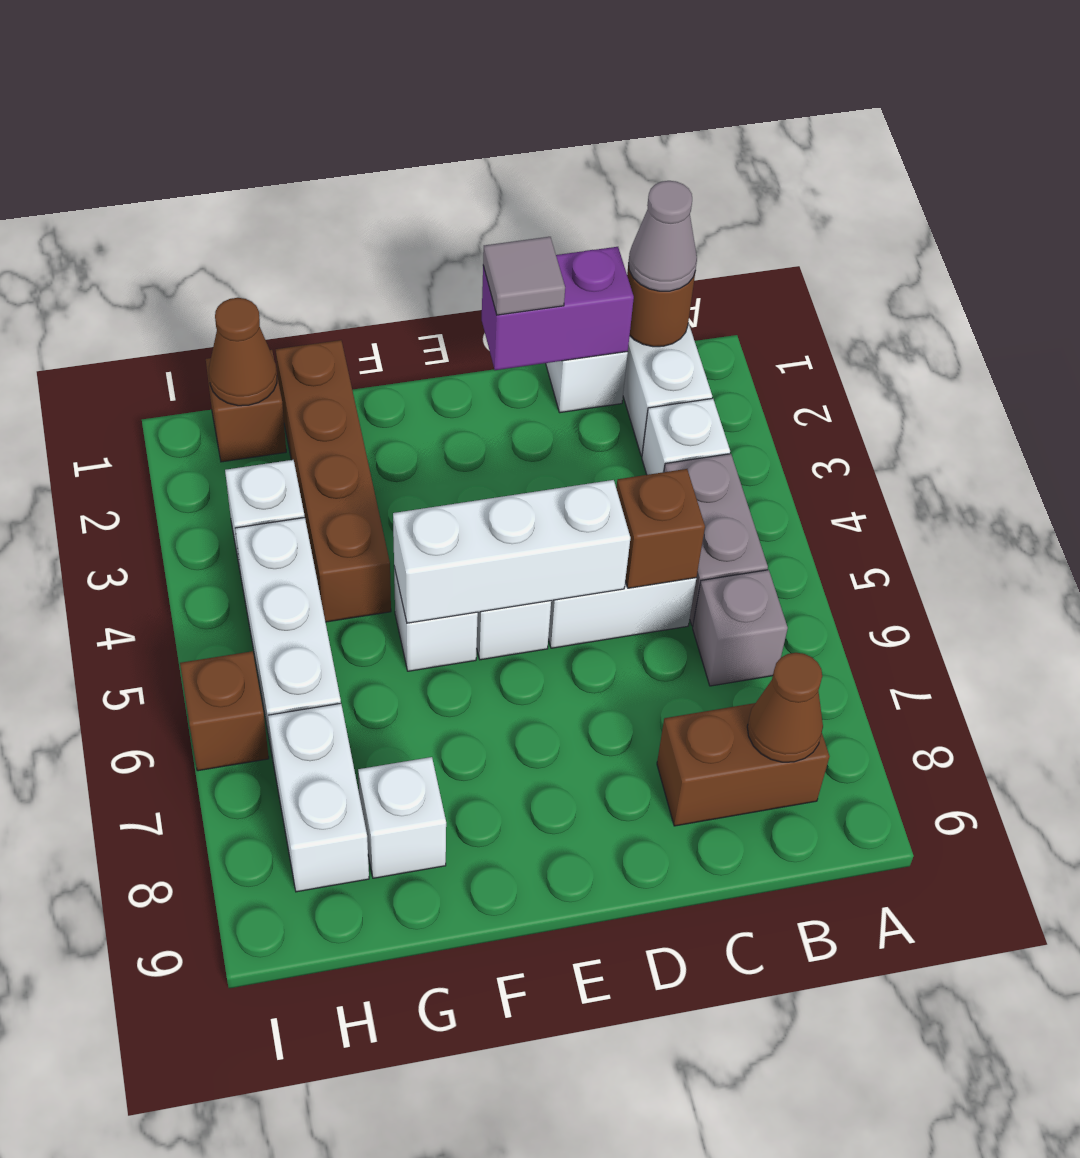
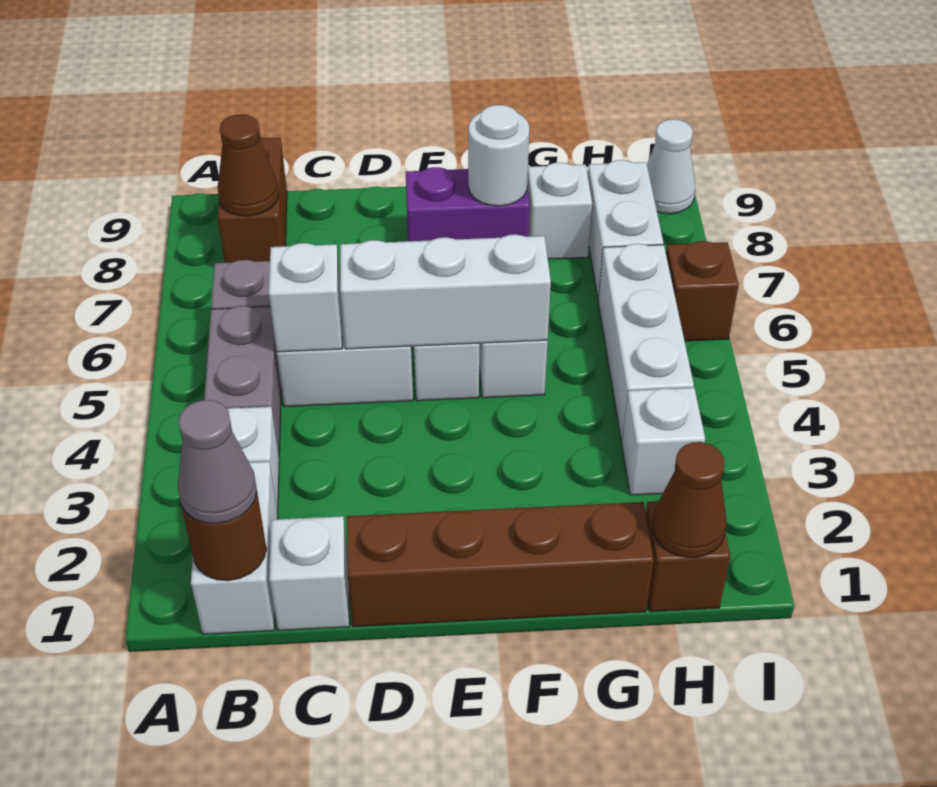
brown 1x2 brick [657,703,829,826] -> brown 1x2 brick turned to [218,137,287,263]
purple 1x2 brick [482,247,634,370] -> purple 1x2 brick moved to [406,167,530,241]
brown 1x1 brick [616,469,705,588] -> white 1x1 brick [269,243,342,352]
grey 1x1 tile [483,237,565,315] -> none
none -> white 1x1 round brick [468,105,529,206]
brown 1x4 brick [276,340,391,622] -> brown 1x4 brick turned to [347,502,654,627]
none -> white 1x1 cone [647,119,695,214]

